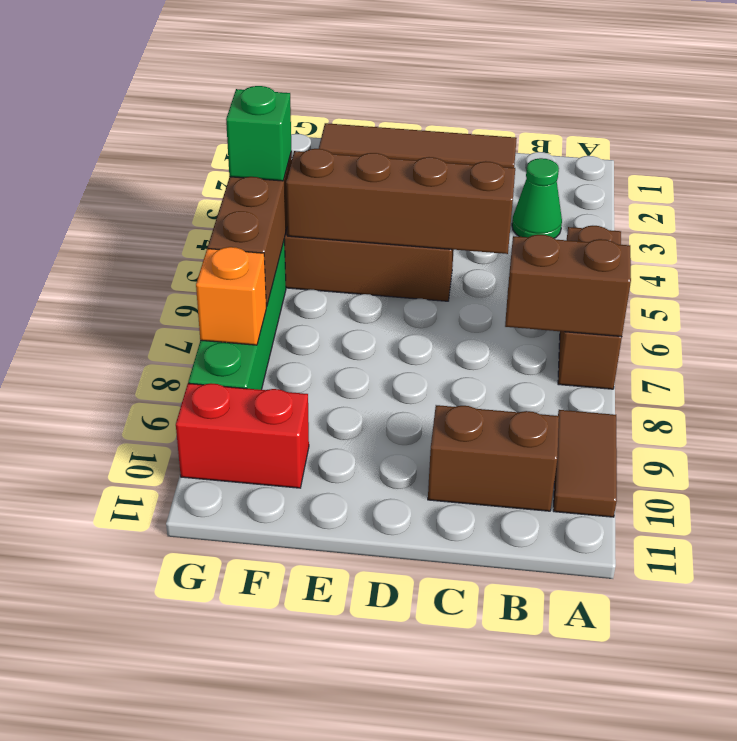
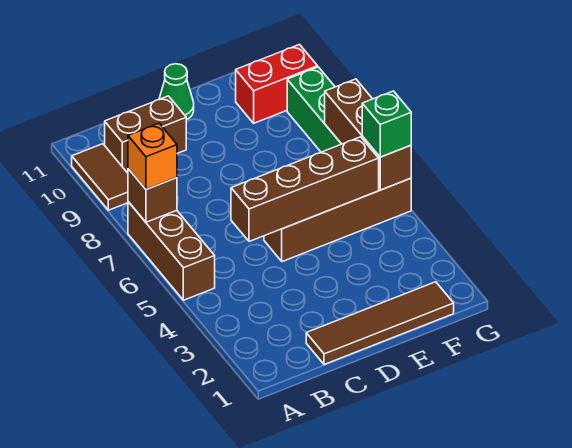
brown 1x2 brick [505,235,631,337] -> brown 1x1 brick [128,169,177,222]
green 1x1 cone [512,158,562,238] -> green 1x1 cone moved to [159,64,194,120]
orange 1x1 brick [196,247,267,345] -> orange 1x1 brick moved to [128,123,177,189]

